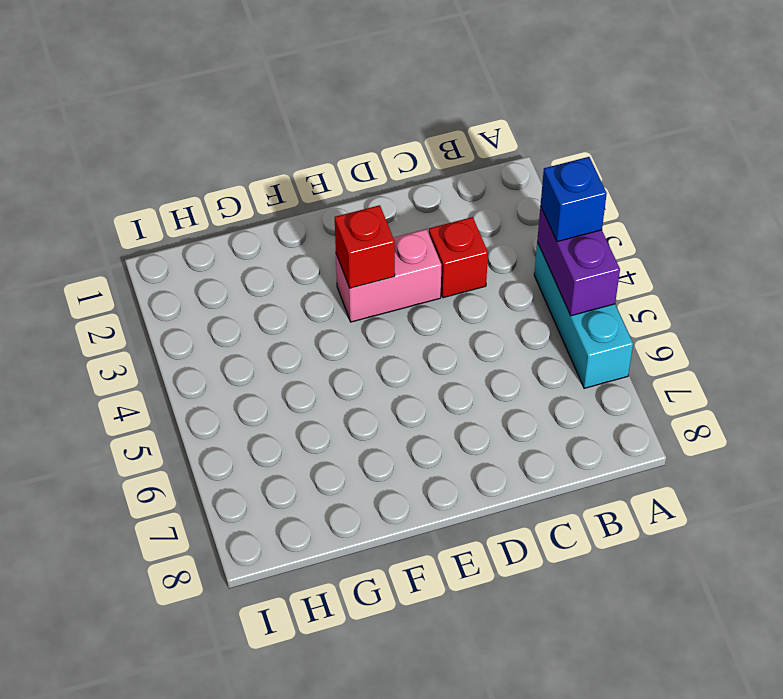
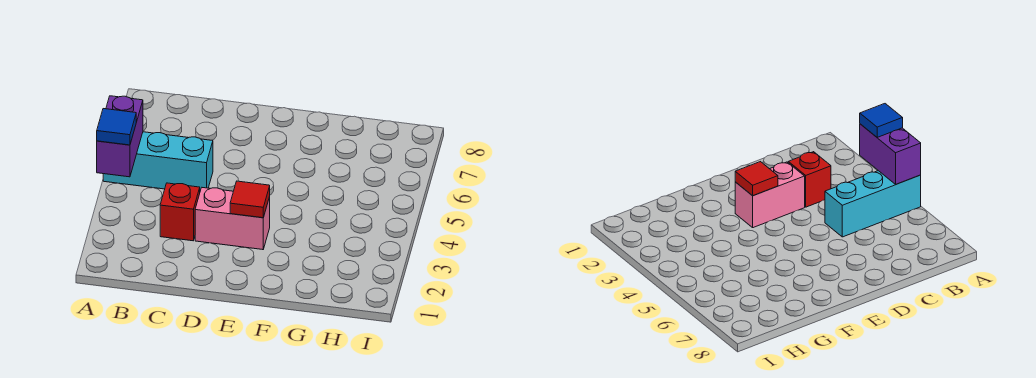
cyan 1x3 brick [534,242,633,388] -> cyan 1x3 brick turned to [103,132,213,191]
blue 1x1 brick [541,157,607,242] -> blue 1x1 tile [97,109,136,145]
red 1x1 brick [335,205,395,288] -> red 1x1 tile [230,181,270,218]

